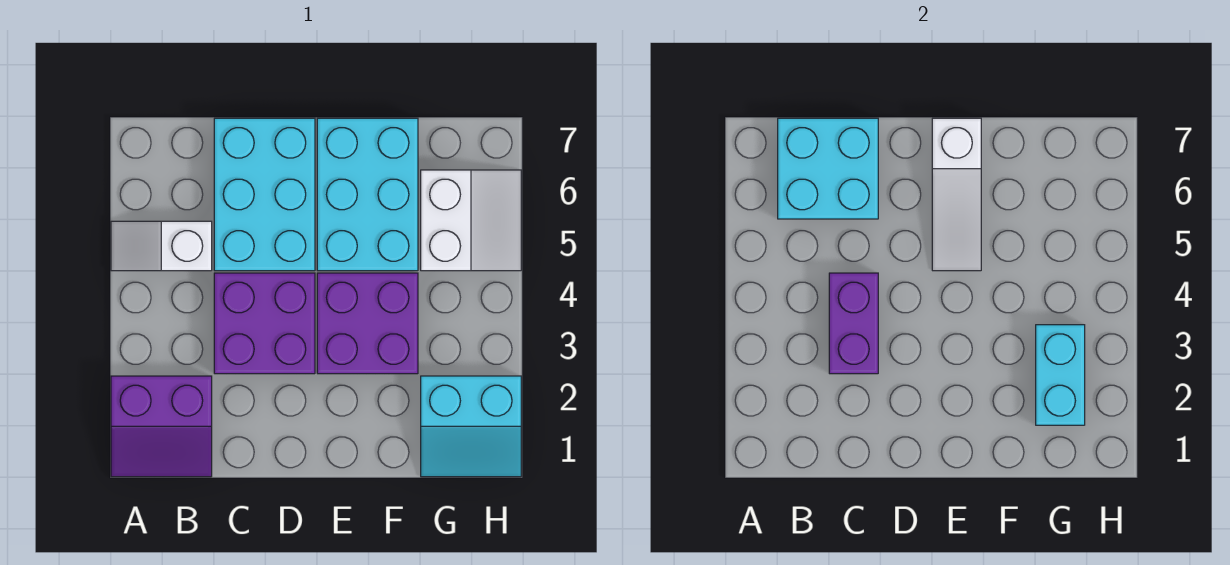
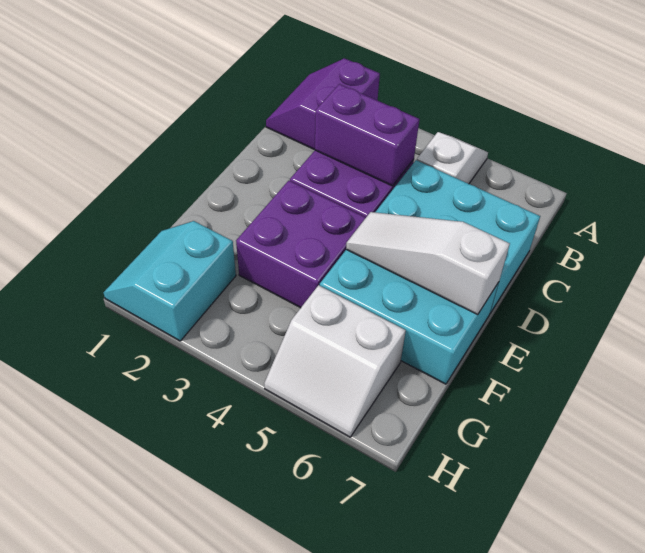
cyan 2x2 brick [778,118,878,219] -> none
cyan 1x2 brick [1036,325,1085,425] -> none

